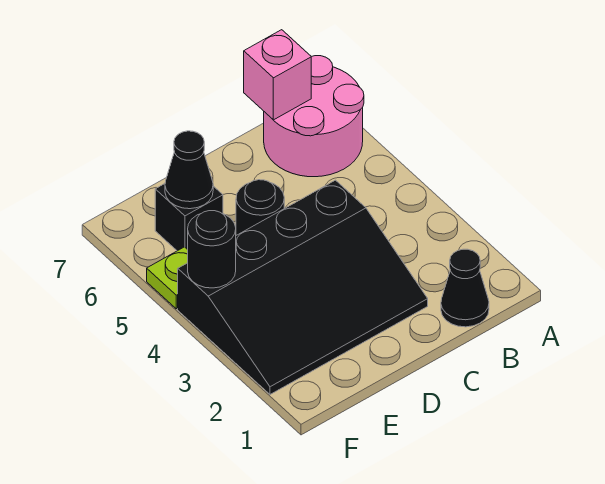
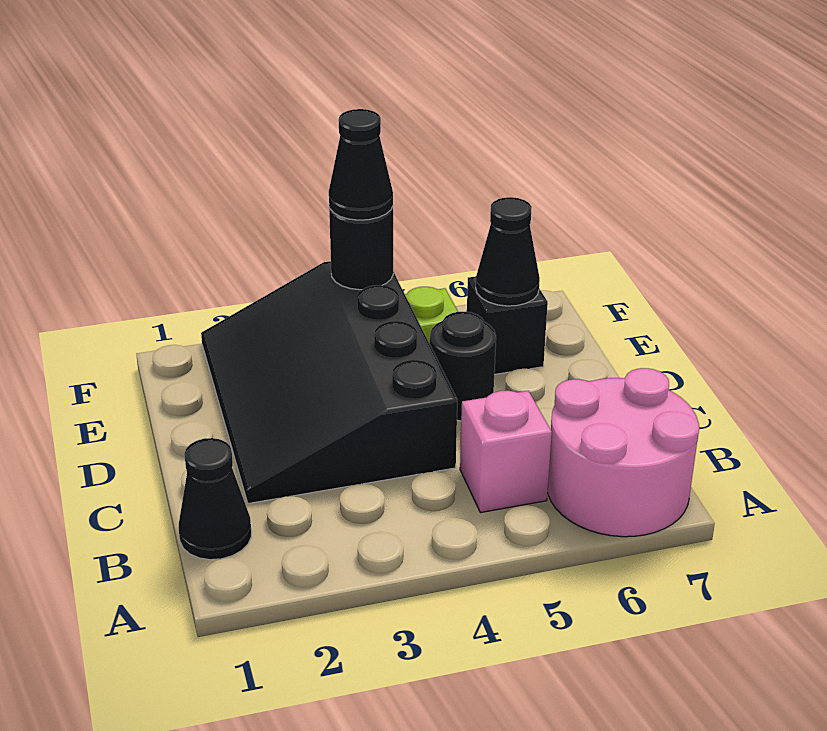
pink 1x1 brick [244,30,311,120] -> pink 1x1 brick moved to [460,391,552,513]
none -> black 1x1 cone [329,109,393,220]

